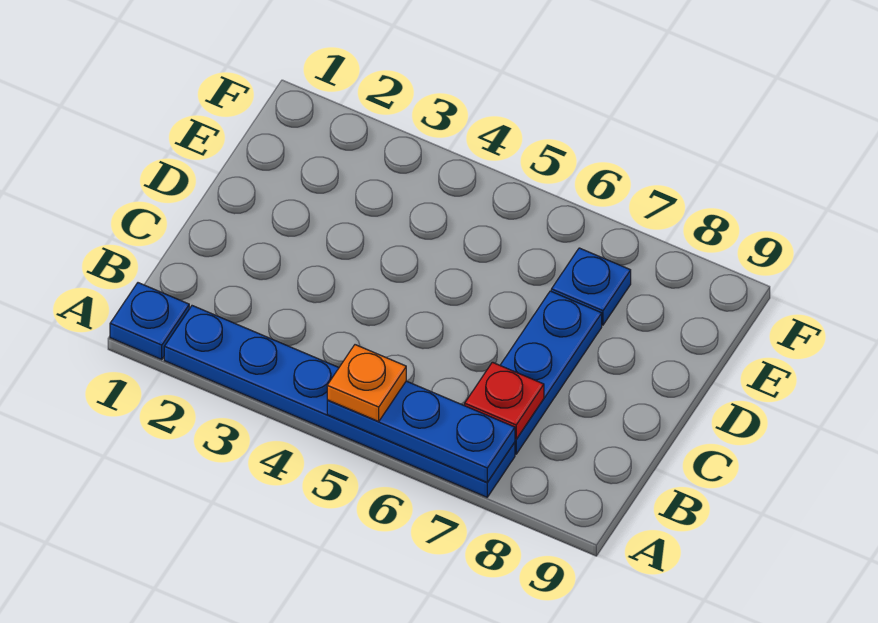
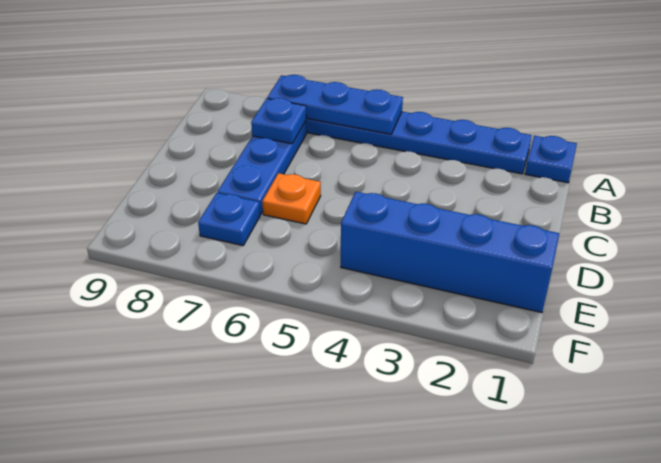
orange 1x1 plate [327,345,406,421] -> orange 1x1 plate moved to [262,173,321,224]
red 1x1 plate [465,362,544,439] -> blue 1x1 plate [251,98,306,144]
none -> blue 1x4 brick [341,192,559,313]

